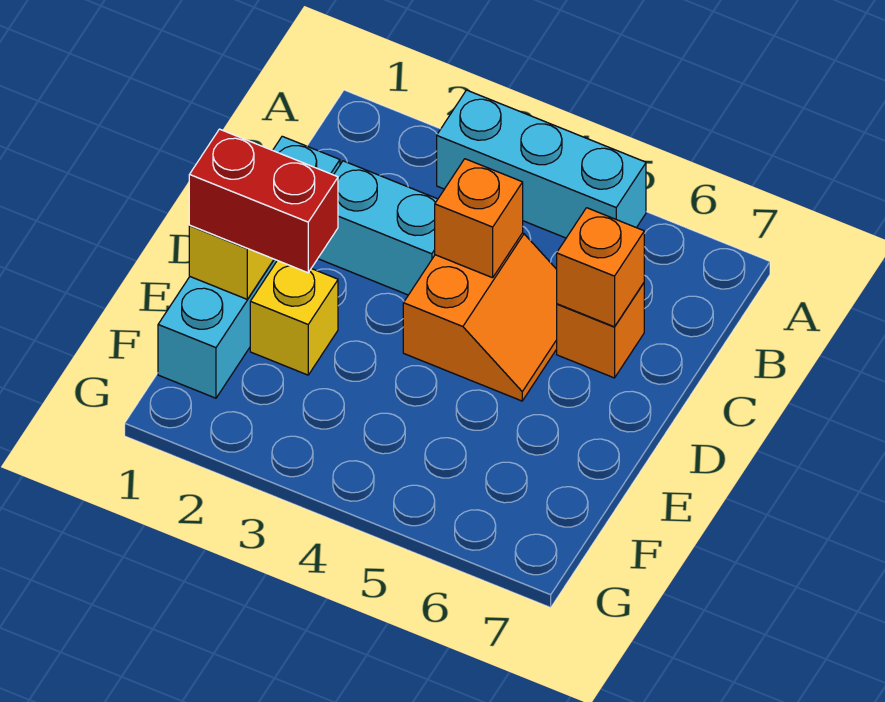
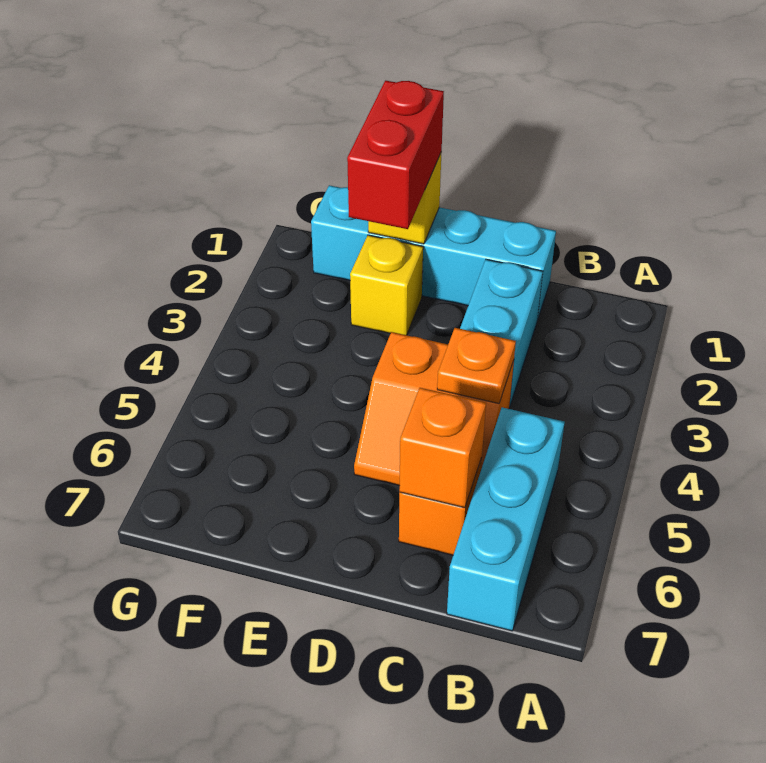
cyan 1x3 brick [437,90,646,238] -> cyan 1x3 brick moved to [447,407,565,631]
orange 1x1 brick [435,159,523,278] -> orange 1x1 plate [437,328,516,404]

